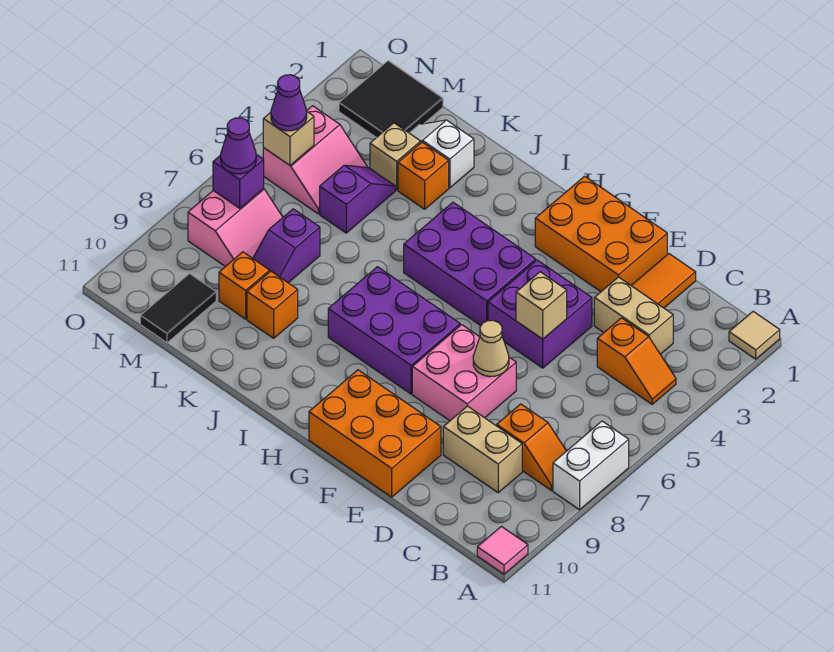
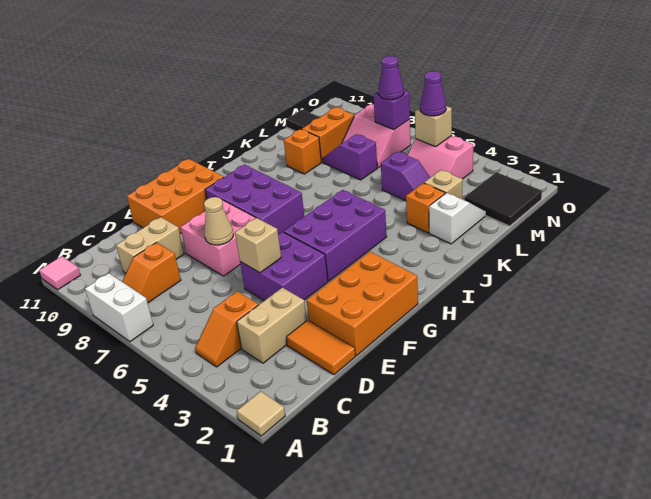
purple 2x3 brick [328,267,460,394] -> purple 2x3 brick turned to [205,165,304,234]
orange 1x1 brick [219,252,270,319] -> orange 1x2 brick [302,107,354,162]

